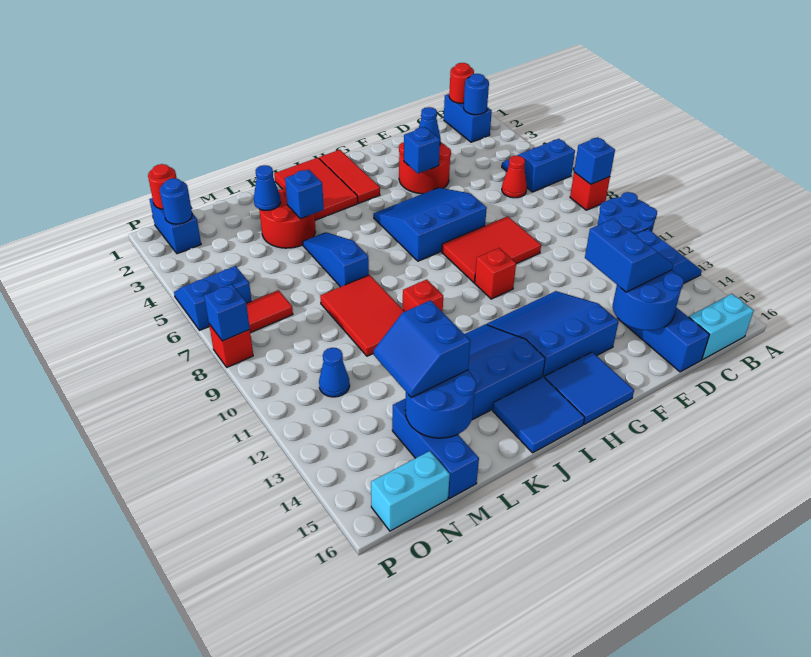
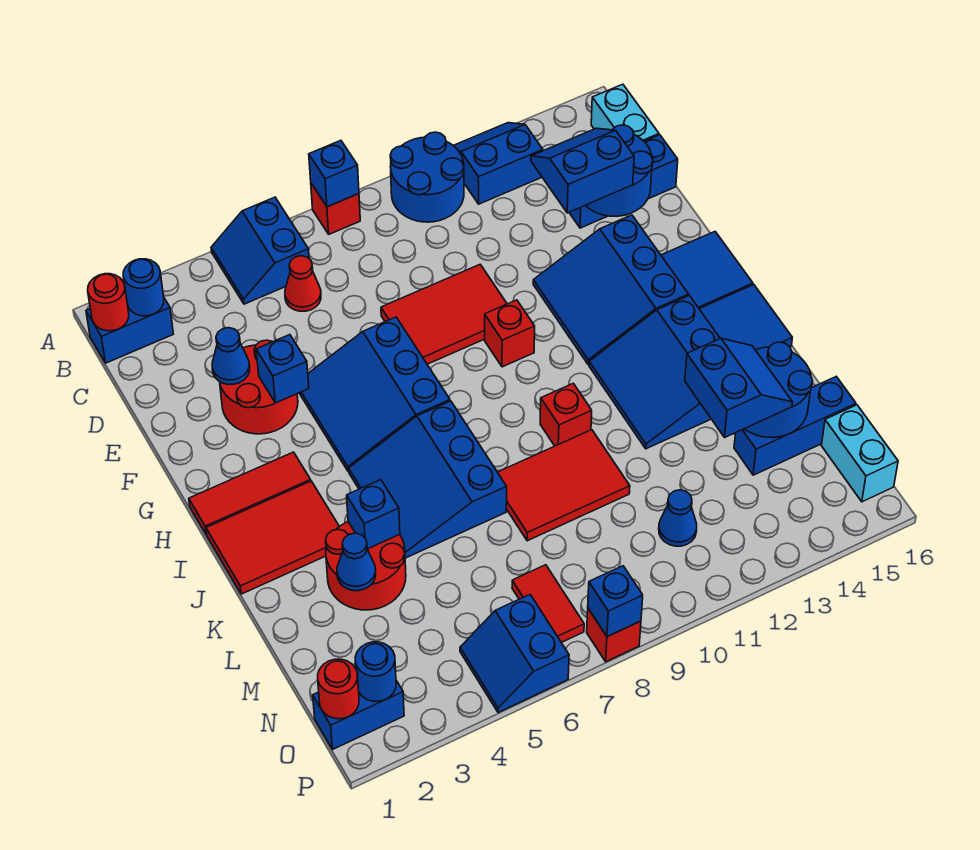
red 2x3 tile [442,216,541,283] -> red 2x3 tile turned to [381,265,507,364]
blue 1x3 slope [303,232,369,287] -> blue 3x3 slope [349,401,507,558]
blue 2x2 slope [374,300,470,398] -> blue 2x2 slope turned to [685,338,793,437]

